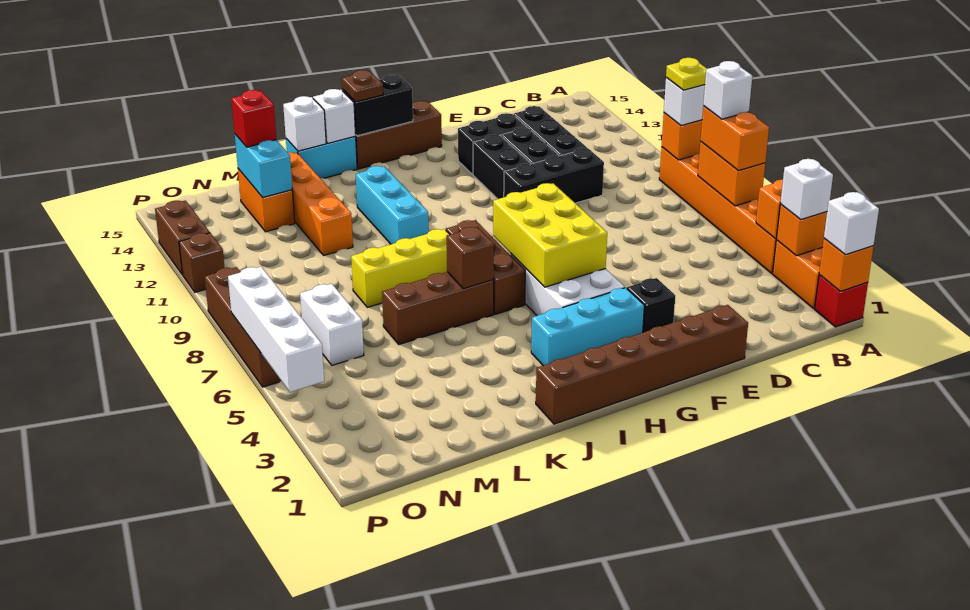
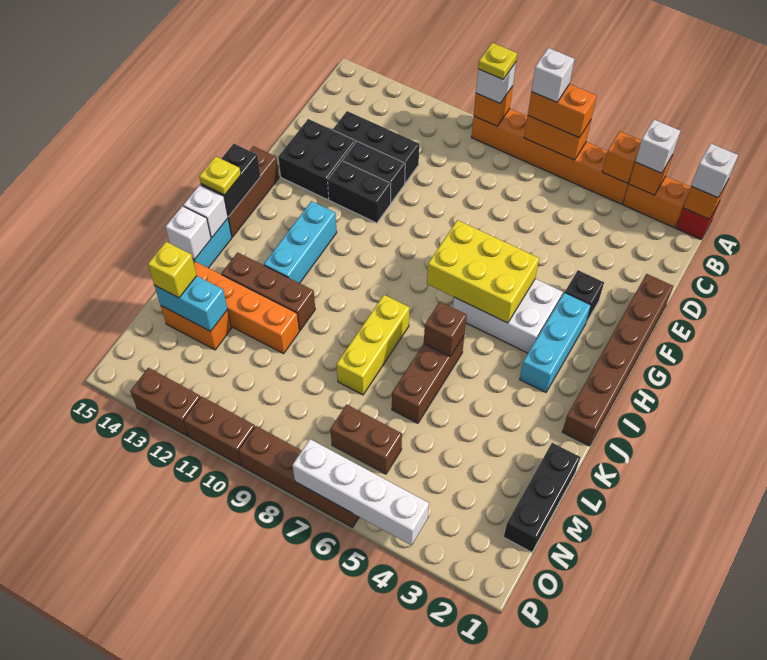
black 1x3 brick [504,148,604,203] -> black 1x3 brick moved to [504,443,580,552]
black 1x2 brick [458,113,527,174] -> black 2x2 brick [278,119,356,200]
brown 1x3 brick [446,220,525,314] -> brown 1x3 brick moved to [221,252,315,331]
brown 1x1 plate [342,70,383,102] -> yellow 1x1 plate [199,156,241,195]
cyan 1x3 brick [356,166,429,244] -> cyan 1x3 brick turned to [264,201,337,283]
red 1x1 brick [231,90,276,147] -> yellow 1x1 brick [148,242,197,298]
white 1x2 brick [300,284,364,365] -> brown 1x2 brick [330,405,402,474]
brown 1x1 brick [179,233,225,292] -> brown 1x2 brick [184,396,255,466]

